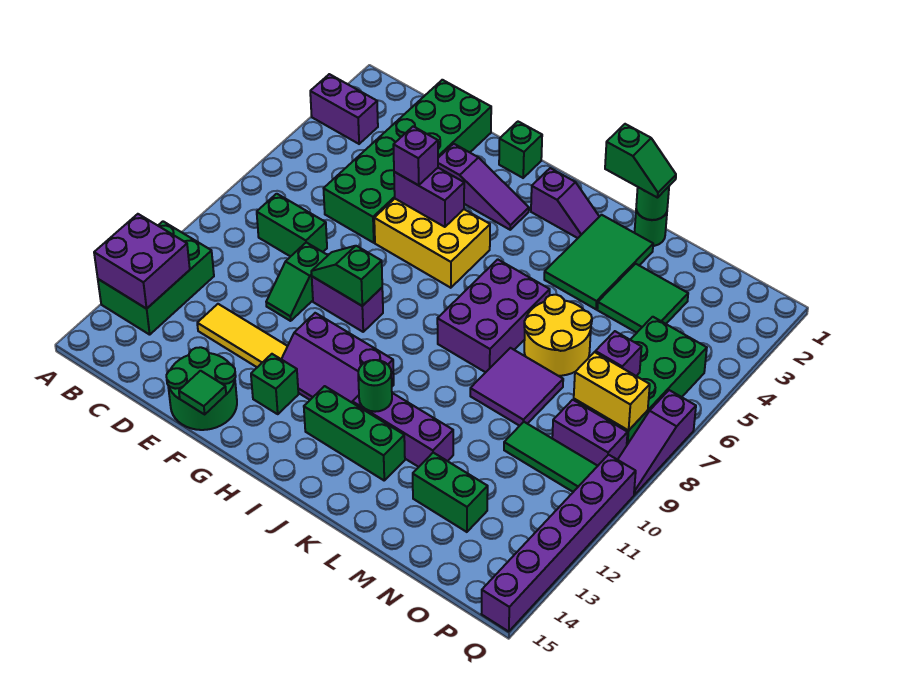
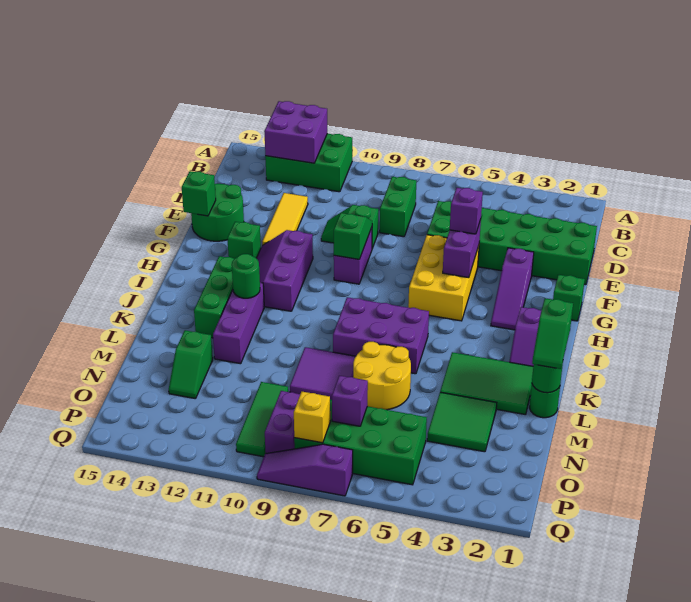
purple 1x2 brick [310,74,378,144] -> none
green 1x1 tile [179,371,226,414] -> green 1x1 brick [182,171,216,216]
green 1x2 brick [413,453,488,532] -> green 1x2 slope [169,330,213,399]
yellow 1x2 brick [574,352,650,431] -> yellow 1x1 brick [294,392,330,443]
purple 1x6 brick [482,455,636,632] -> none

